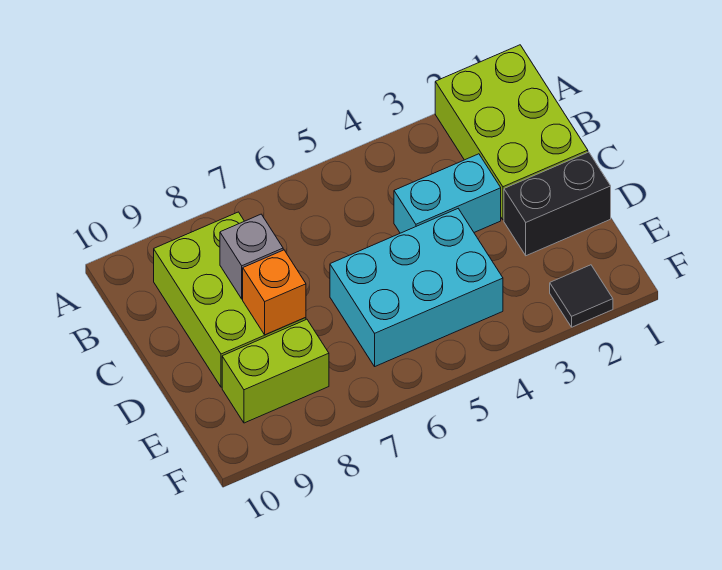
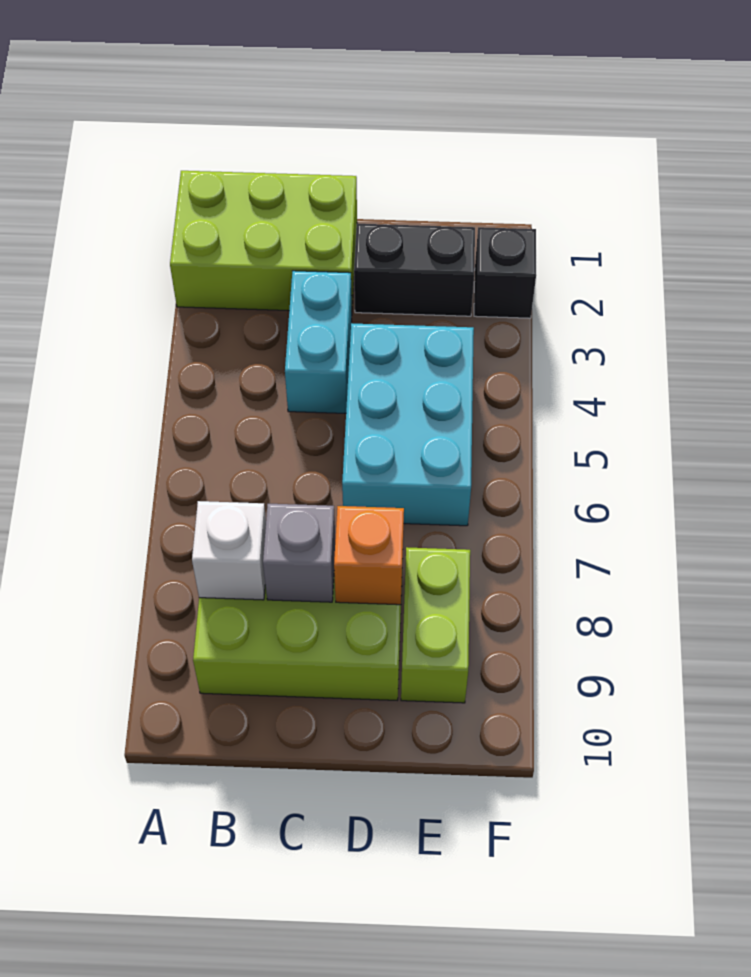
none -> white 1x1 brick [192,501,266,600]
black 1x2 brick [504,152,611,256] -> black 1x2 brick turned to [354,224,475,316]
black 1x1 tile [550,265,613,327] -> black 1x1 brick [474,227,536,318]

